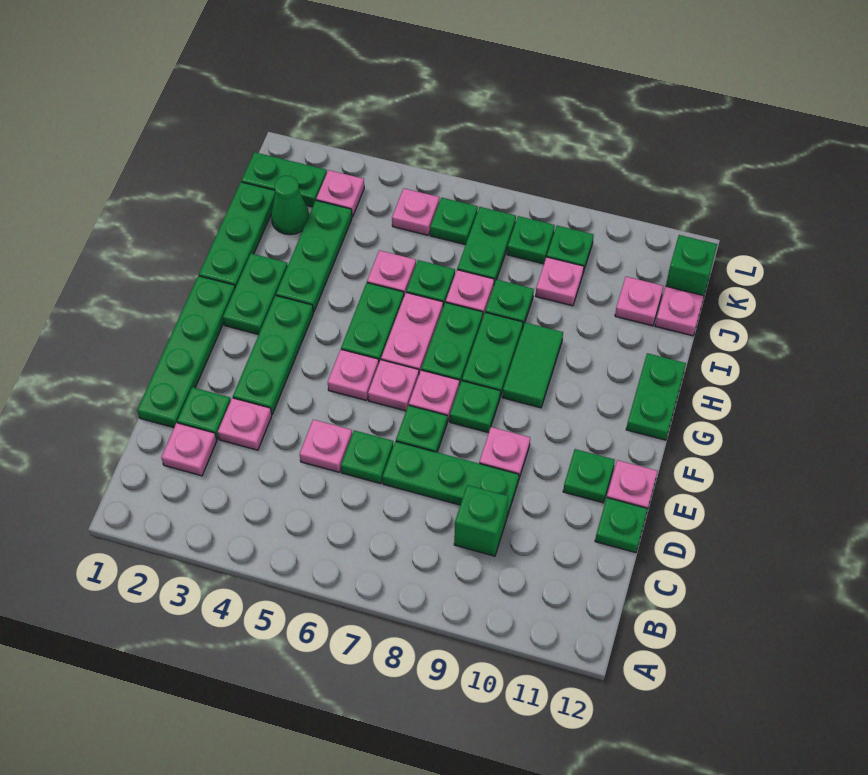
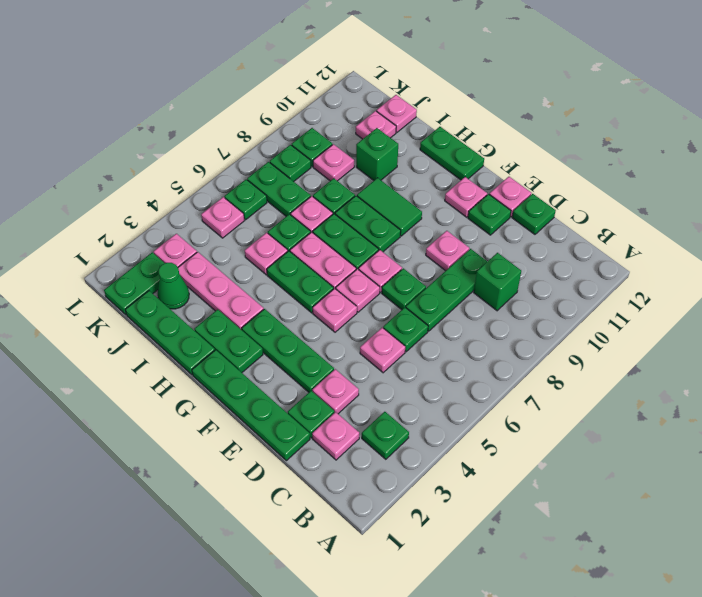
green 1x1 plate [450,381,500,433] -> green 1x1 plate moved to [362,412,409,459]
none -> pink 1x1 plate [445,177,487,217]
green 1x3 plate [276,201,352,312] -> pink 1x3 plate [178,252,264,330]
green 1x1 brick [666,235,717,296] -> green 1x1 brick moved to [356,128,398,180]

